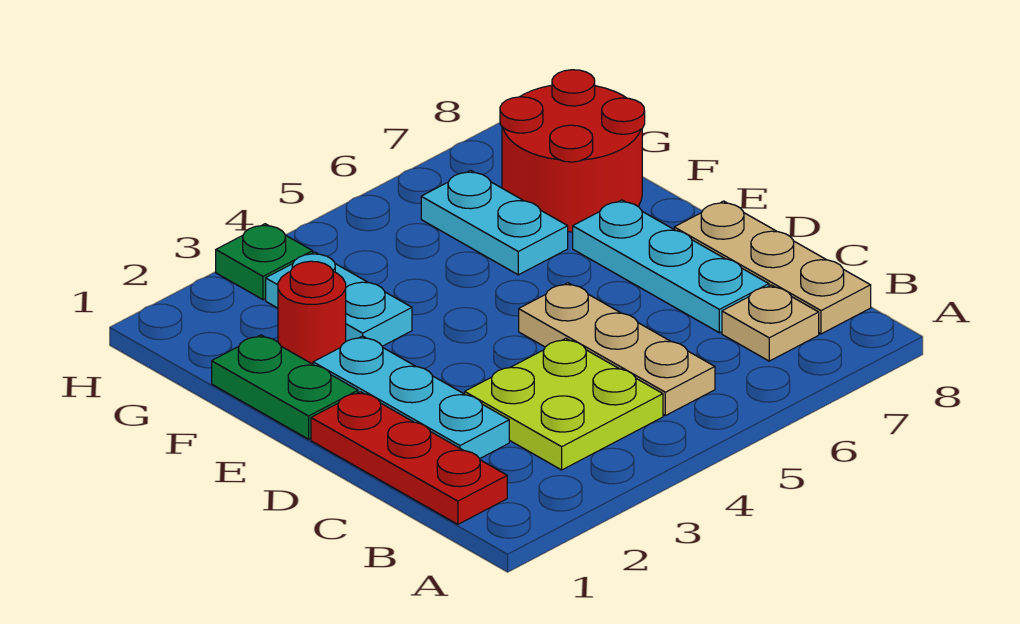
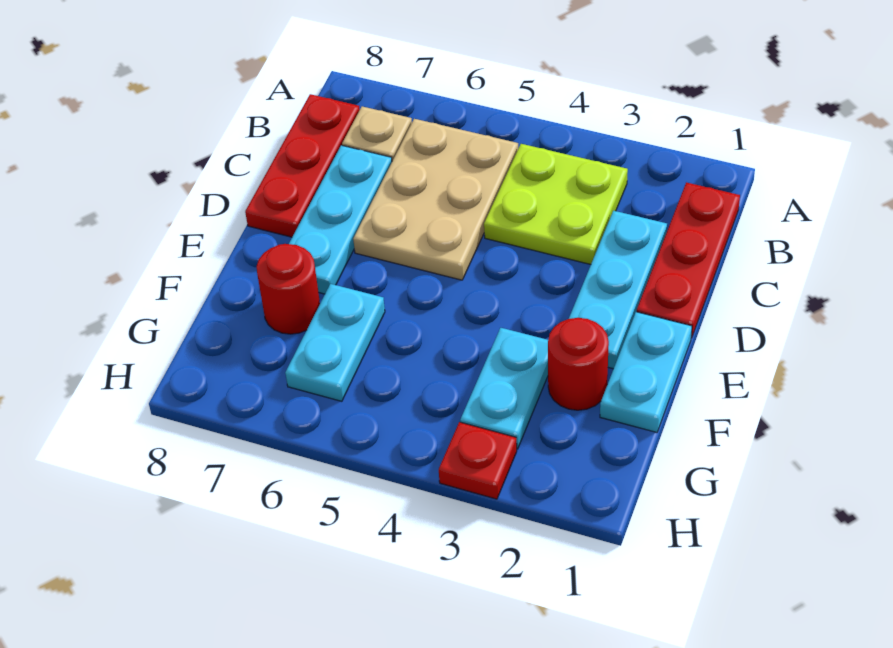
tan 1x3 plate [519,283,715,416] -> tan 2x3 plate [353,119,518,280]
tan 1x3 plate [674,201,871,334] -> red 1x3 plate [245,94,360,237]
green 1x2 plate [212,335,358,439] -> cyan 1x2 plate [600,312,692,432]
red 2x2 round brick [500,70,645,232] -> red 1x1 round brick [257,244,320,334]
green 1x1 plate [216,224,313,300] -> red 1x1 plate [439,422,517,499]

